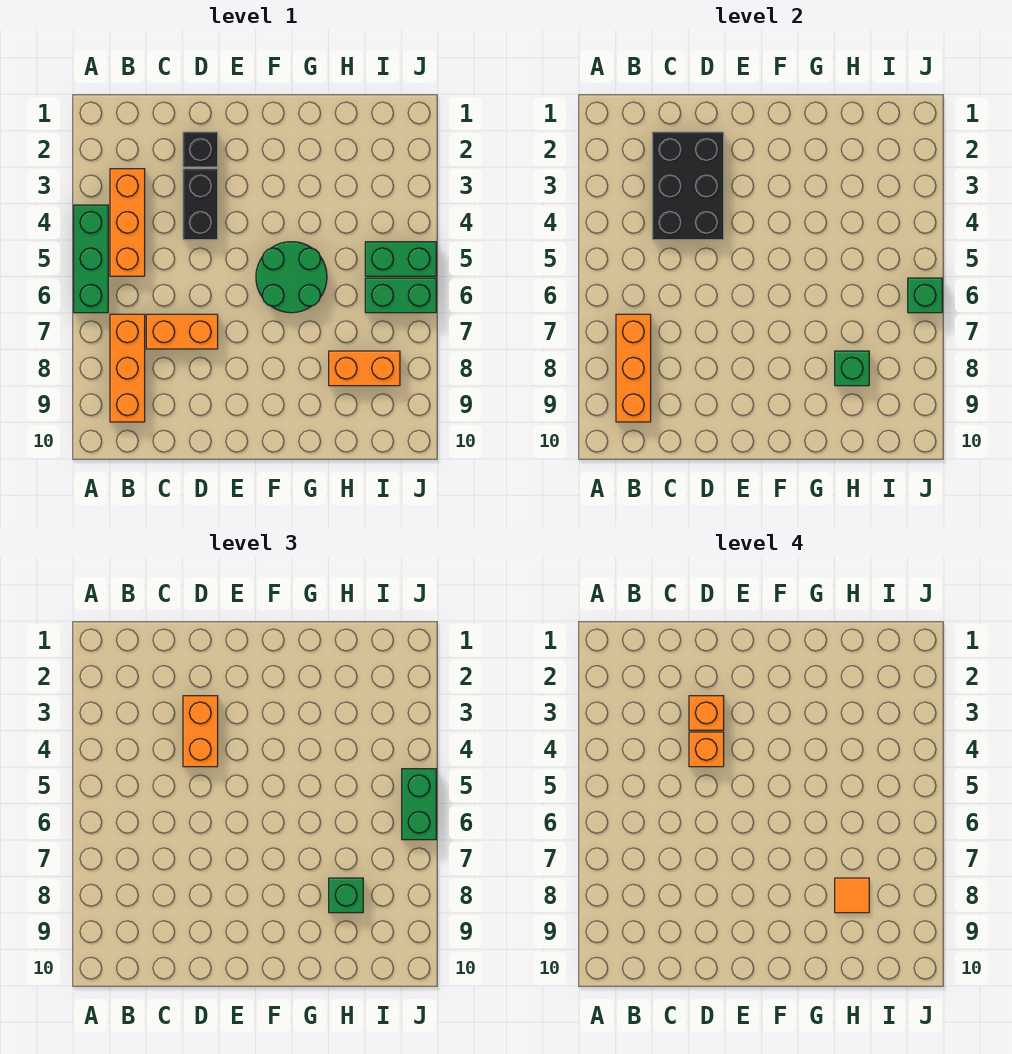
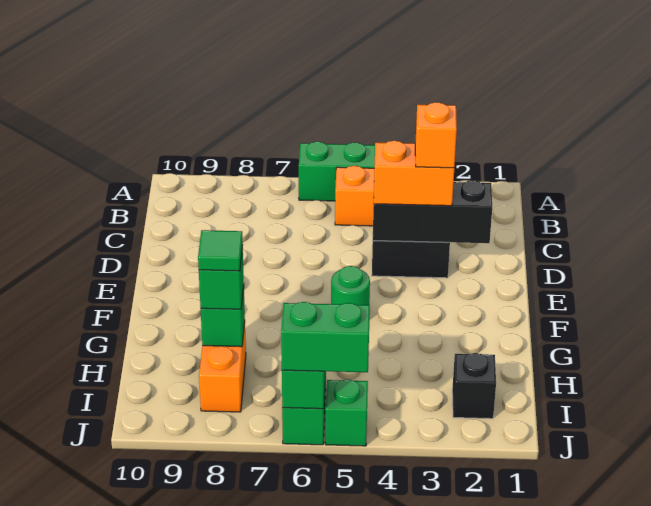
orange 1x3 brick [110,314,145,422] -> none
orange 1x3 brick [616,314,651,422] -> none
black 2x3 brick [652,132,724,240] -> black 1x3 brick [373,180,492,243]
orange 1x2 brick [146,314,218,349] -> none
black 1x1 brick [183,132,218,167] -> black 1x1 brick moved to [452,353,496,419]
orange 1x1 brick [689,732,724,767] -> none
green 2x2 round brick [256,242,327,313] -> green 1x1 round brick [331,266,370,305]
orange 1x1 tile [835,878,869,913] -> green 1x1 tile [198,230,243,271]
green 1x2 brick [365,242,436,276] -> green 1x1 brick [326,379,368,446]

